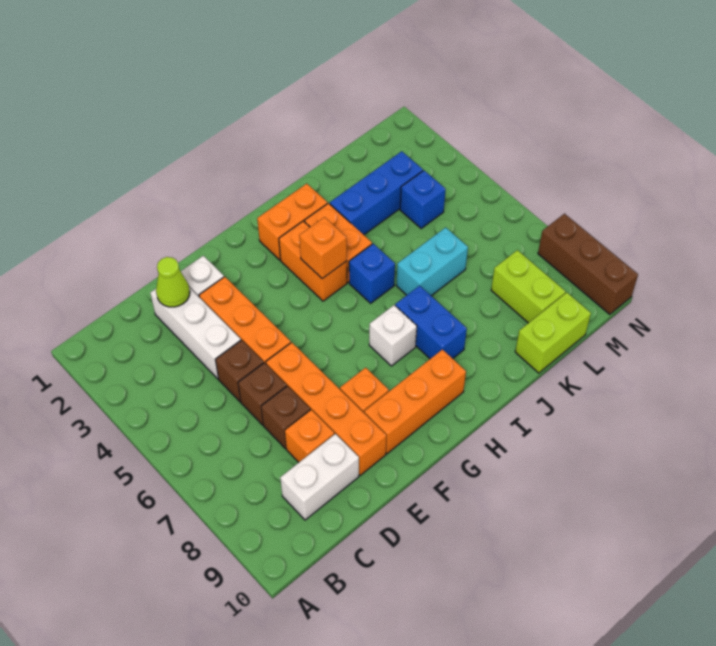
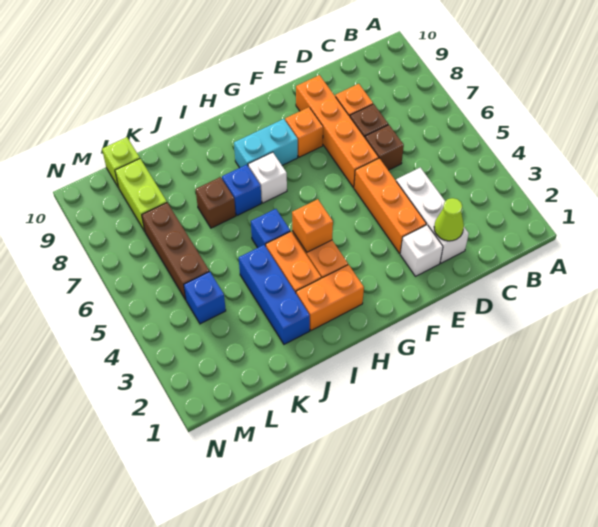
white 1x2 brick [280,434,359,520] -> none
brown 1x1 brick [215,340,263,402] -> brown 1x1 brick moved to [196,177,236,228]
orange 1x3 brick [364,349,466,454] -> none
blue 1x2 brick [395,286,467,359] -> blue 1x1 brick [222,165,261,215]
blue 1x3 brick [330,151,423,235] -> blue 1x3 brick turned to [239,245,310,344]
cyan 1x2 brick [396,227,468,296] -> cyan 1x2 brick moved to [234,119,298,168]
lime 1x2 brick [515,293,591,373] -> lime 1x1 brick [102,137,140,188]
brown 1x3 brick [538,214,638,315] -> brown 1x3 brick moved to [142,203,209,300]

